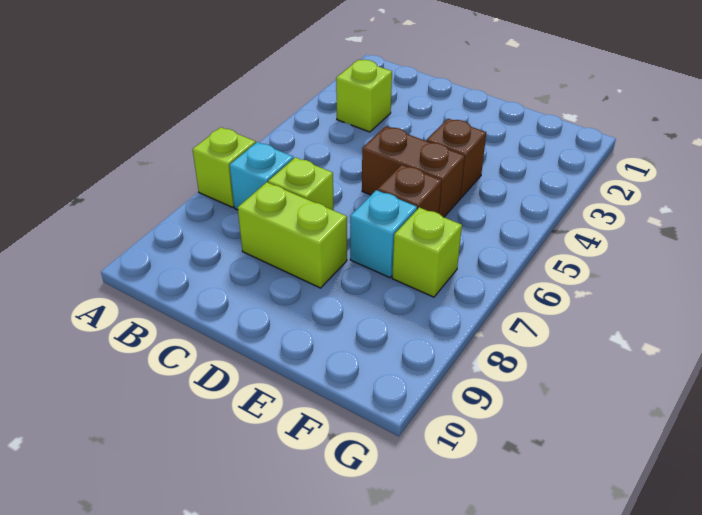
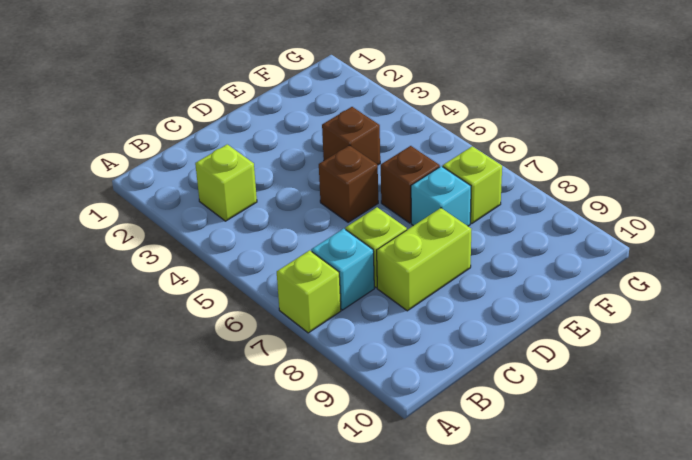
brown 1x2 brick [362,126,465,217] -> brown 1x1 brick [319,145,378,222]

